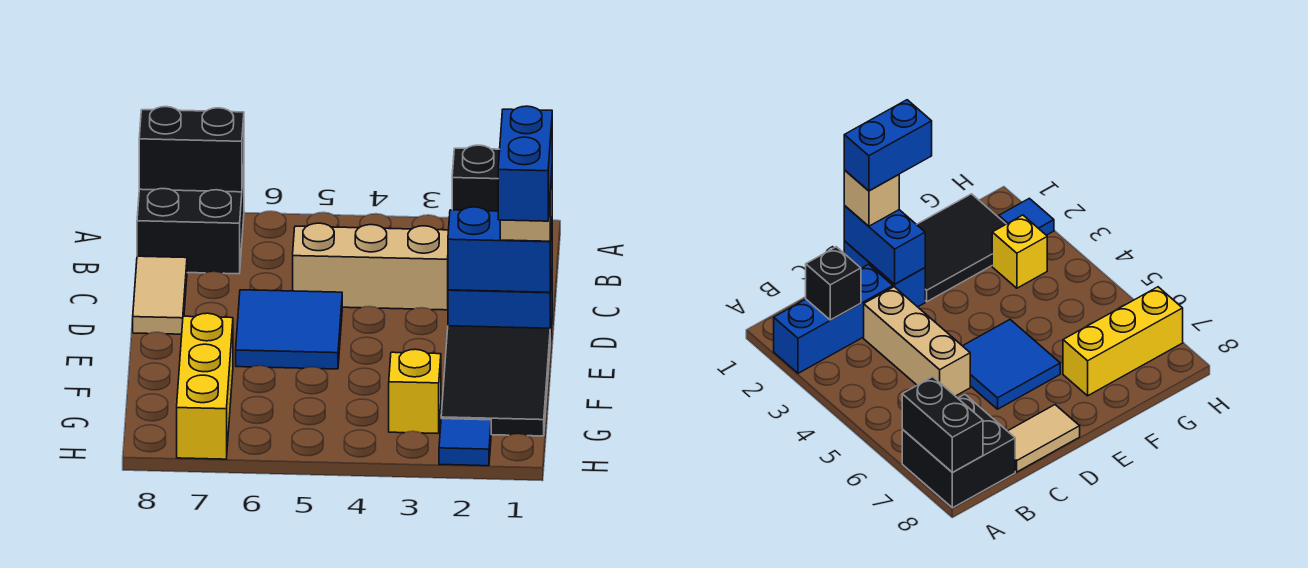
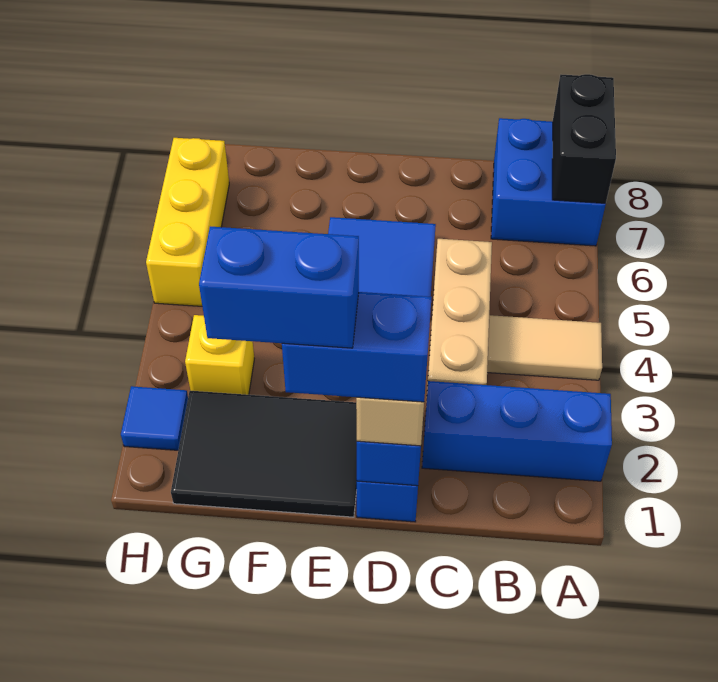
black 2x2 brick [137,169,244,274] -> blue 2x2 brick [491,118,606,246]
black 1x1 brick [452,145,500,211] -> none
tan 1x2 tile [133,256,187,334] -> tan 1x2 tile moved to [487,315,602,380]
none -> blue 1x2 brick [199,227,359,348]
yellow 1x3 brick [177,313,233,459] -> yellow 1x3 brick turned to [146,138,229,306]

